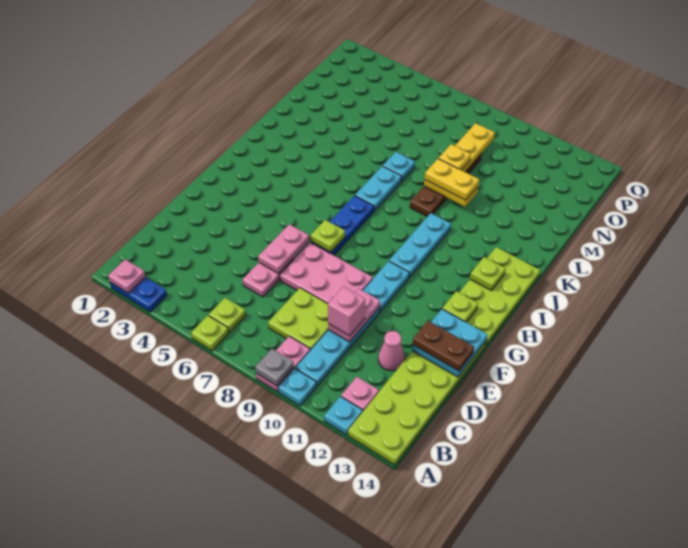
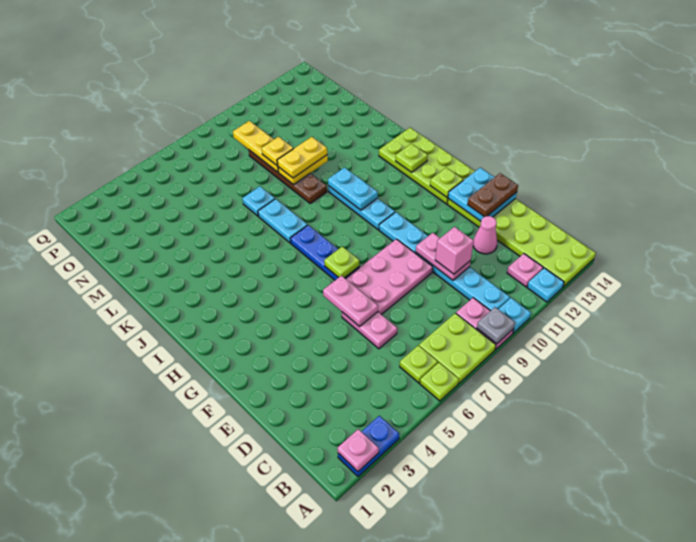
lime 2x2 plate [268,288,328,350] -> lime 2x2 plate moved to [419,313,496,383]
none -> cyan 1x2 plate [328,167,378,210]

